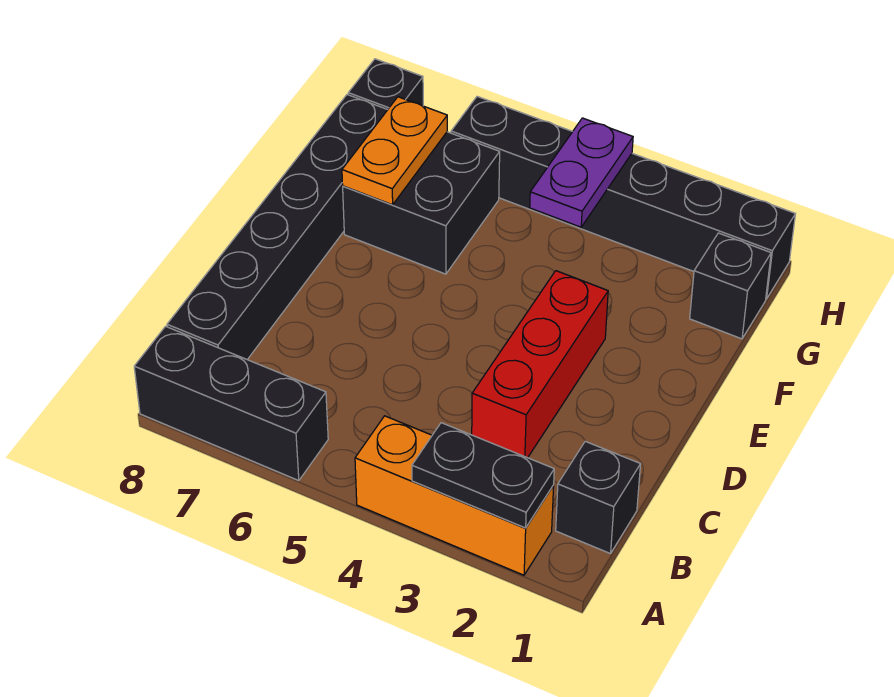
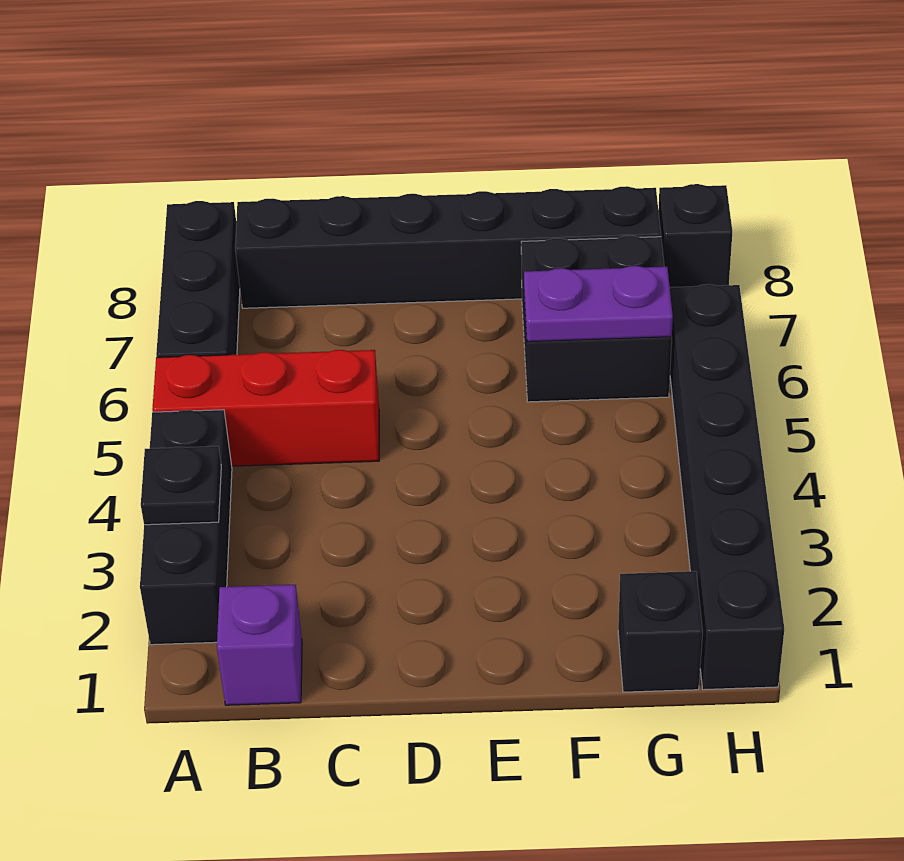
orange 1x3 brick [355,416,554,575] -> black 1x3 brick [140,410,232,645]
black 1x2 plate [412,423,554,528] -> black 1x1 plate [141,446,221,525]
black 1x1 brick [556,441,641,554] -> purple 1x1 brick [217,585,302,705]
red 1x3 brick [472,271,608,458] -> red 1x3 brick moved to [152,350,379,466]
orange 1x2 plate [342,97,447,205] -> none
purple 1x2 plate [530,118,633,227] -> purple 1x2 plate moved to [524,266,673,342]

